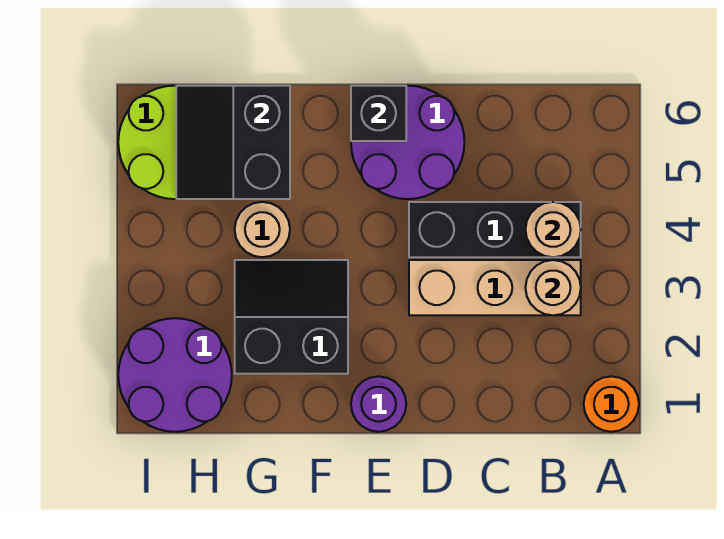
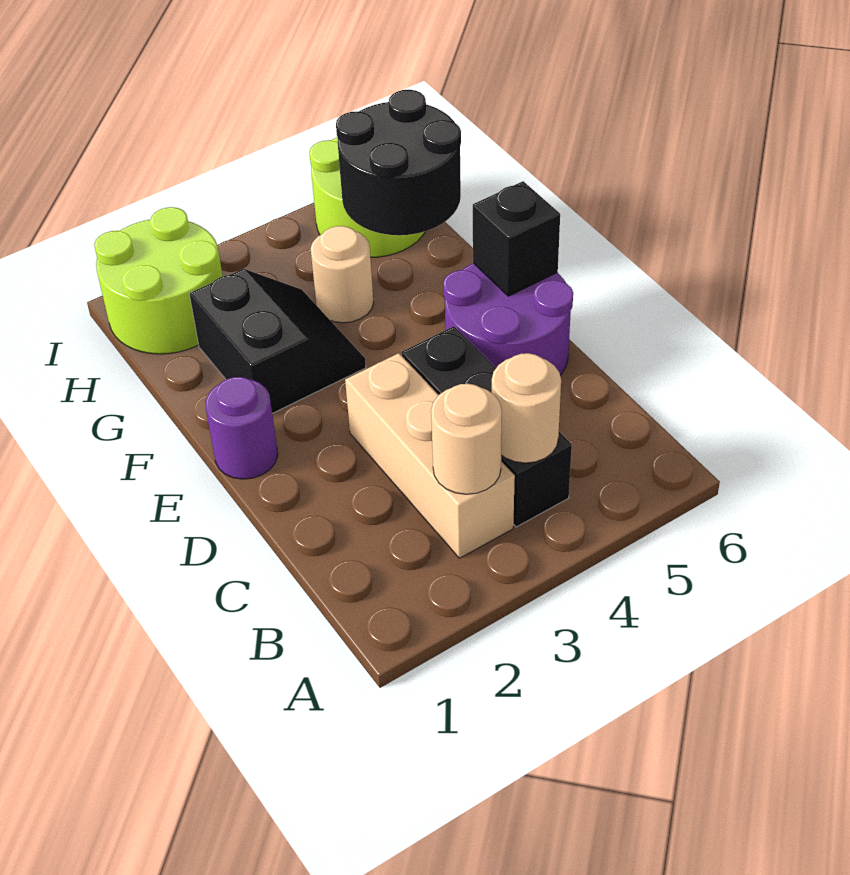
orange 1x1 round brick [584,376,639,432] -> none
black 2x2 slope [176,86,290,199] -> black 2x2 round brick [336,90,461,235]
purple 2x2 round brick [118,318,232,432] -> lime 2x2 round brick [94,207,223,354]

